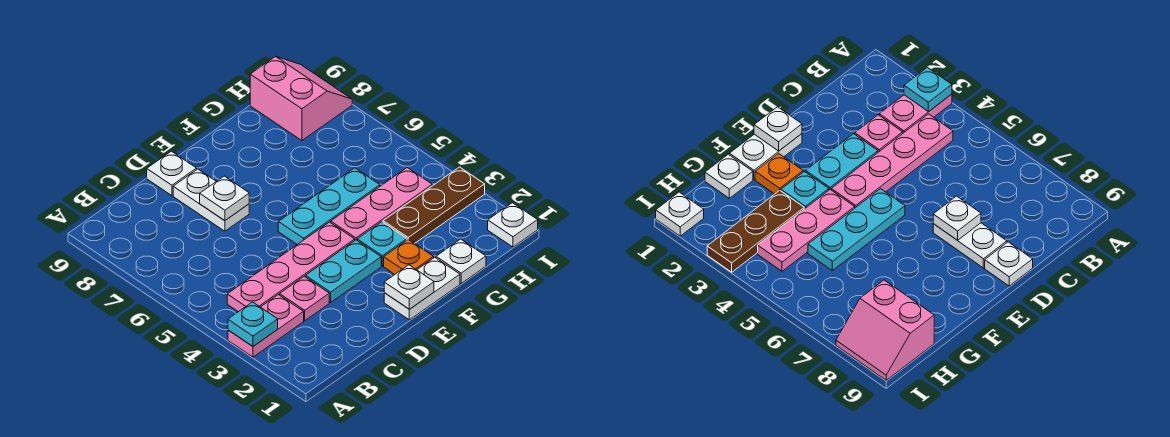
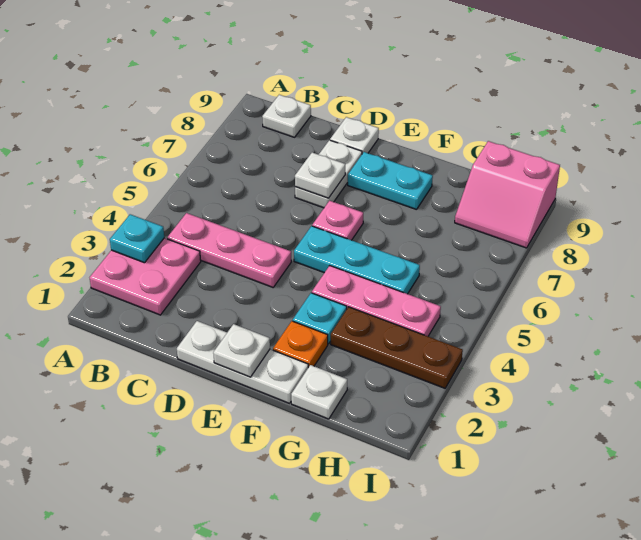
pink 1x2 plate [228,295,304,357] -> pink 2x2 plate [90,238,201,315]
pink 1x4 plate [227,222,355,312] -> pink 1x3 plate [167,213,291,287]
pink 1x1 plate [280,276,329,321] -> pink 1x1 plate moved to [312,201,363,240]
cyan 1x2 plate [305,240,381,302] -> cyan 1x2 plate moved to [348,152,433,210]
white 1x2 plate [384,257,460,320] -> white 1x3 plate [177,321,308,403]
pink 2x2 slope [250,56,352,141] -> pink 2x2 slope turned to [455,141,560,248]
white 1x1 plate [488,203,538,247] -> white 1x1 plate moved to [262,95,311,137]

